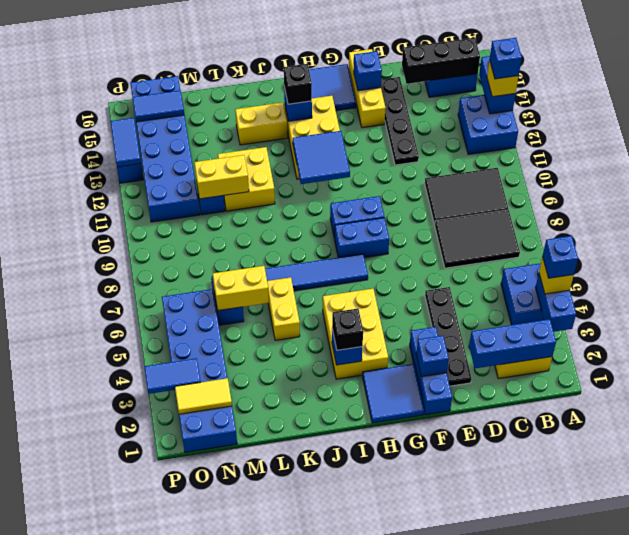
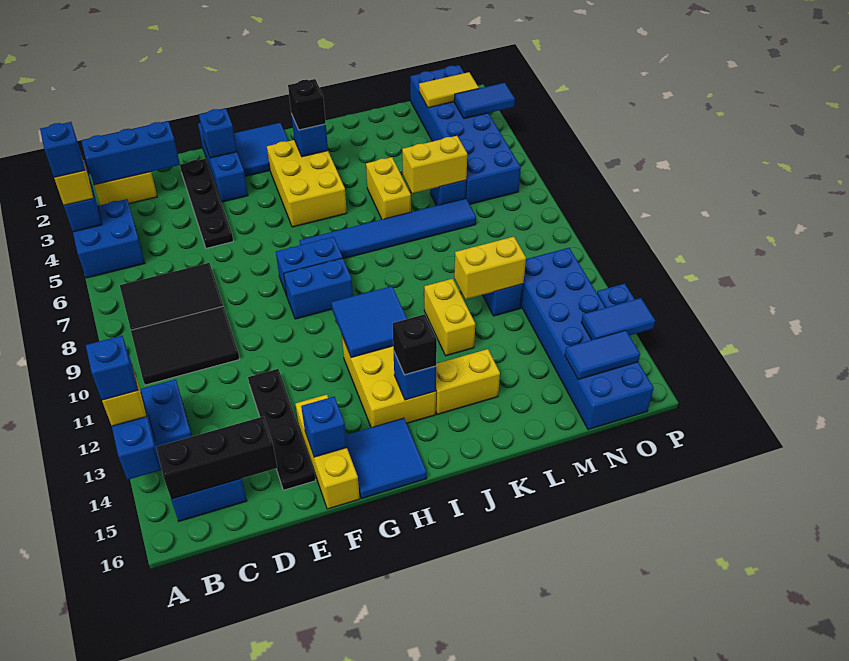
yellow 2x2 brick [218,147,275,211] -> yellow 1x2 brick [424,279,475,356]
blue 1x2 tile [110,118,141,167] -> blue 1x2 tile turned to [581,298,655,340]

